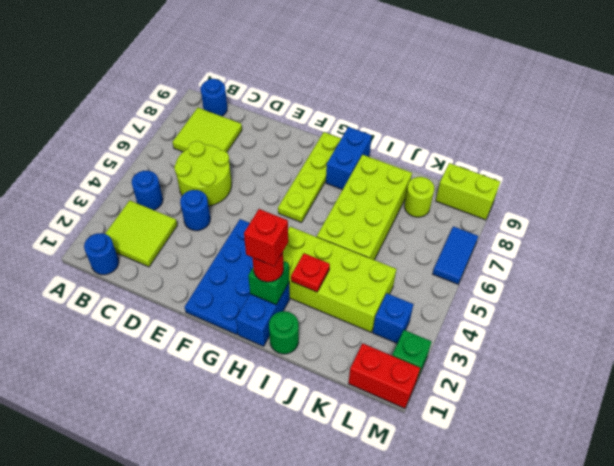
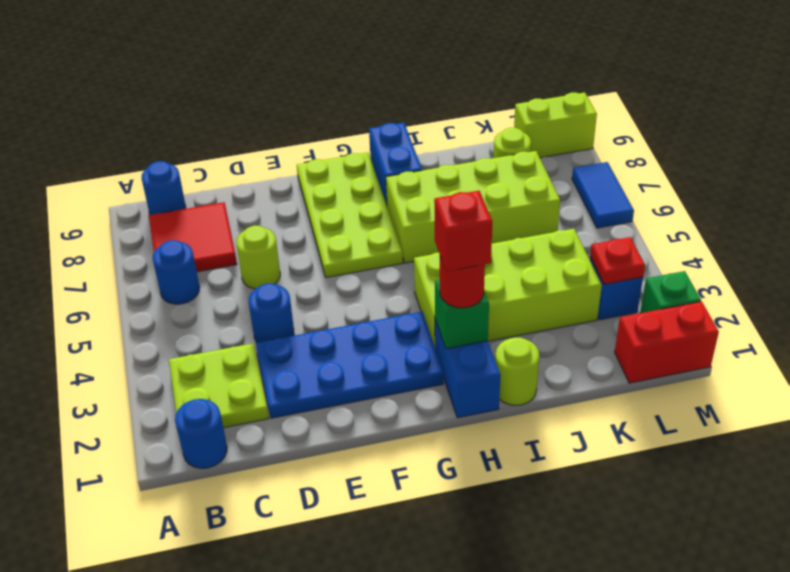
lime 2x2 tile [105,200,177,267] -> lime 2x2 plate [169,343,269,428]
blue 1x1 round brick [132,171,163,210] -> blue 1x1 round brick moved to [153,240,200,304]
lime 2x2 tile [172,108,242,152] -> red 2x2 tile [149,202,237,272]
lime 2x2 round brick [174,141,232,206] -> lime 1x1 round brick [236,226,280,289]
blue 2x4 plate [185,219,253,335] -> blue 2x4 plate turned to [256,312,444,418]
lime 1x4 plate [278,132,341,222] -> lime 2x4 plate [297,152,403,277]
green 1x1 round brick [269,311,299,354] -> lime 1x1 round brick [495,338,539,405]
red 1x1 plate [291,253,330,292] -> red 1x1 plate moved to [590,237,645,284]
lime 2x4 brick [317,155,412,260] -> lime 2x4 brick turned to [386,151,560,263]

